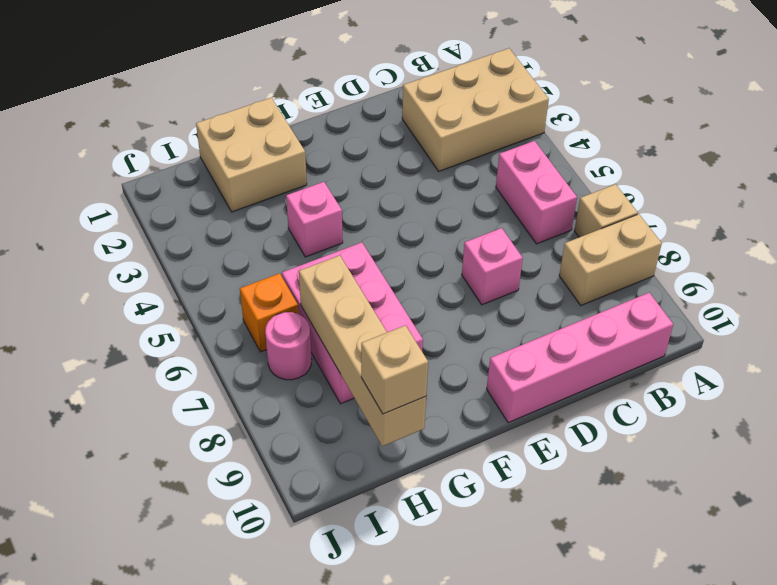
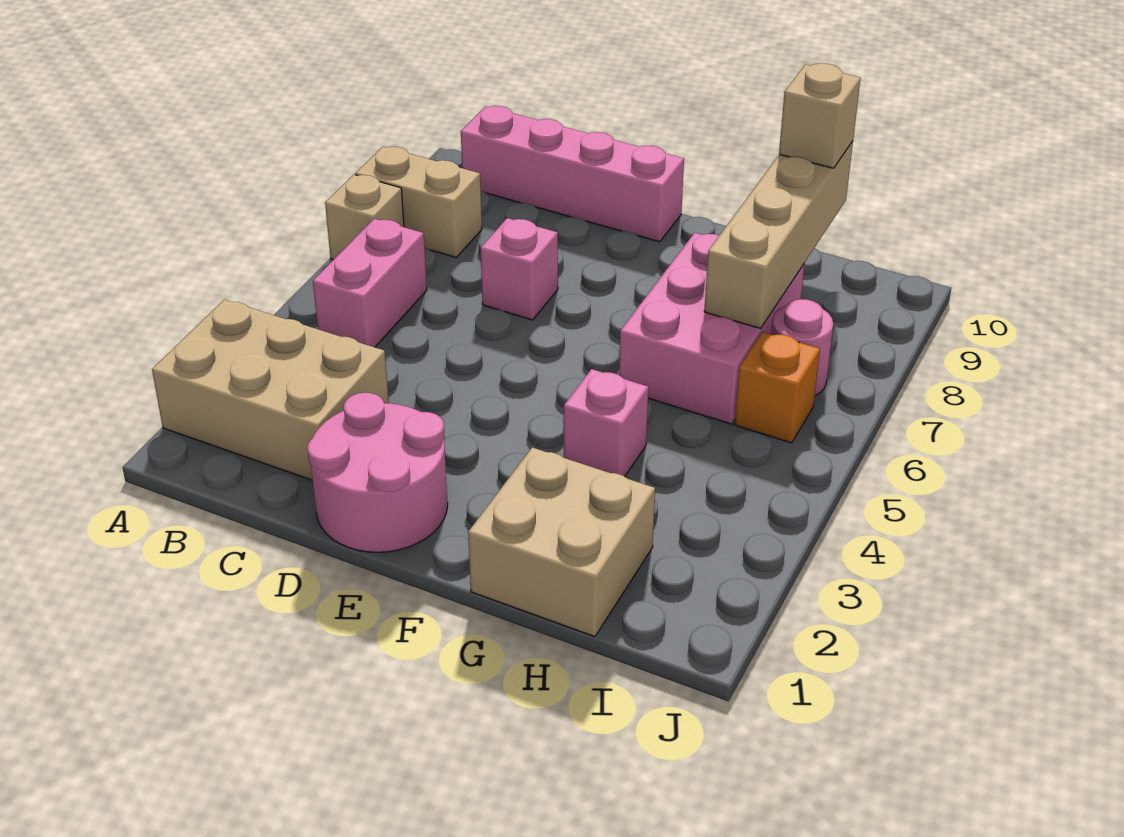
none -> pink 2x2 round brick [307,393,448,552]

